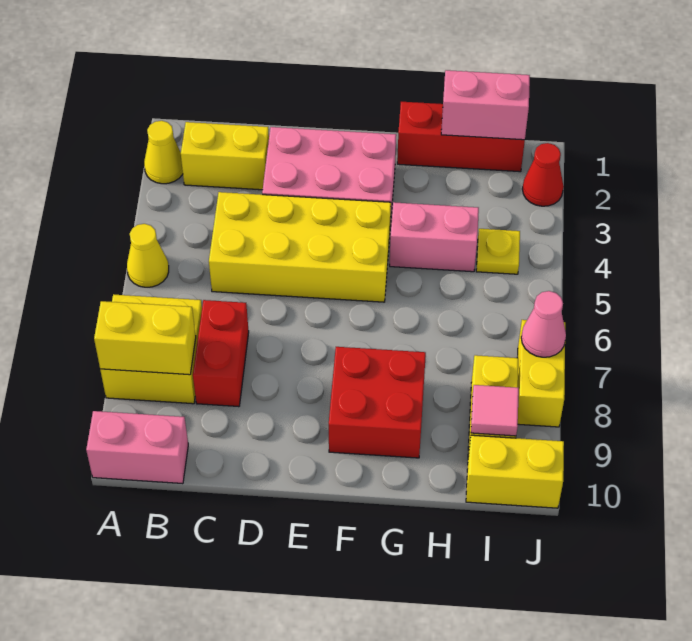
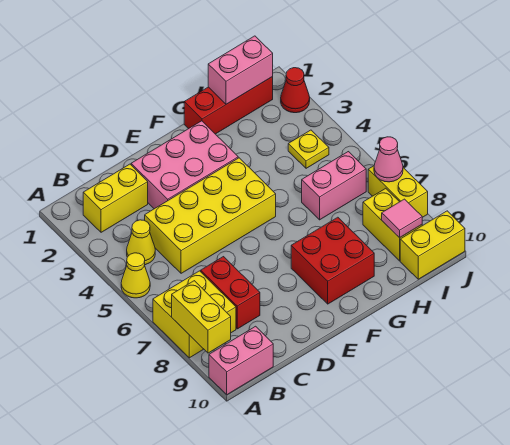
yellow 1x1 cone [144,121,183,184] -> yellow 1x1 cone moved to [127,220,155,265]
yellow 1x2 brick [94,301,196,375] -> yellow 1x2 brick turned to [172,281,231,353]
pink 1x2 brick [390,202,479,272] -> pink 1x2 brick moved to [302,152,366,220]

